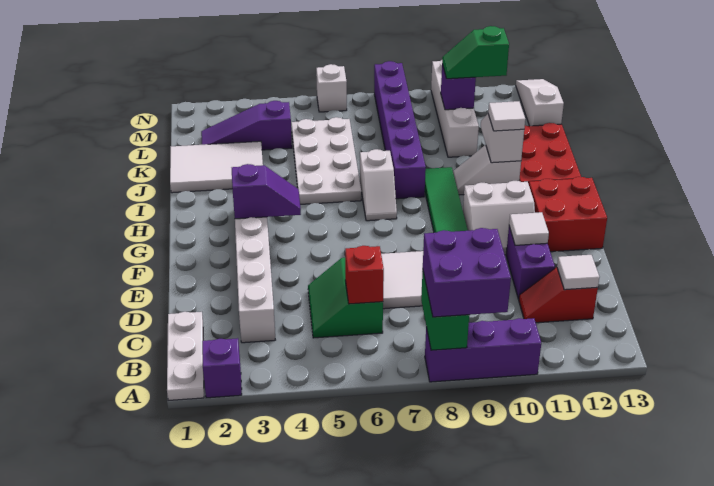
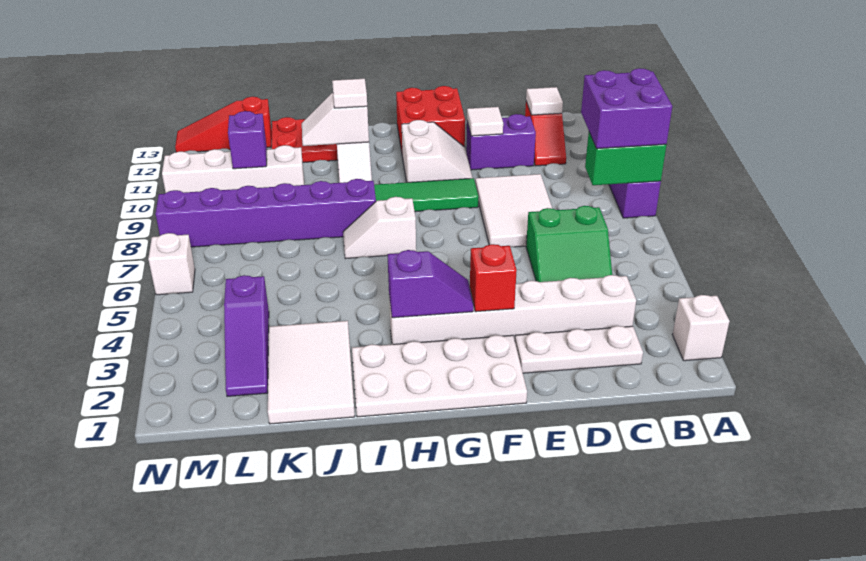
white 1x3 plate [167,312,204,401] -> white 1x3 plate moved to [515,326,643,373]
purple 1x1 brick [202,338,242,398] -> white 1x1 brick [672,295,730,361]
red 1x1 brick [345,246,384,304] -> red 1x1 brick moved to [470,244,517,312]
purple 1x2 slope [232,164,301,219] -> purple 1x2 slope turned to [387,250,473,318]
white 1x2 slope [360,149,397,221] -> white 1x2 slope turned to [343,197,416,259]
white 2x4 plate [291,117,361,204] -> white 2x4 plate moved to [352,335,527,417]
green 1x2 slope [442,26,509,79] -> none
white 1x3 slope [516,79,564,126] -> red 1x3 slope [175,97,272,152]

